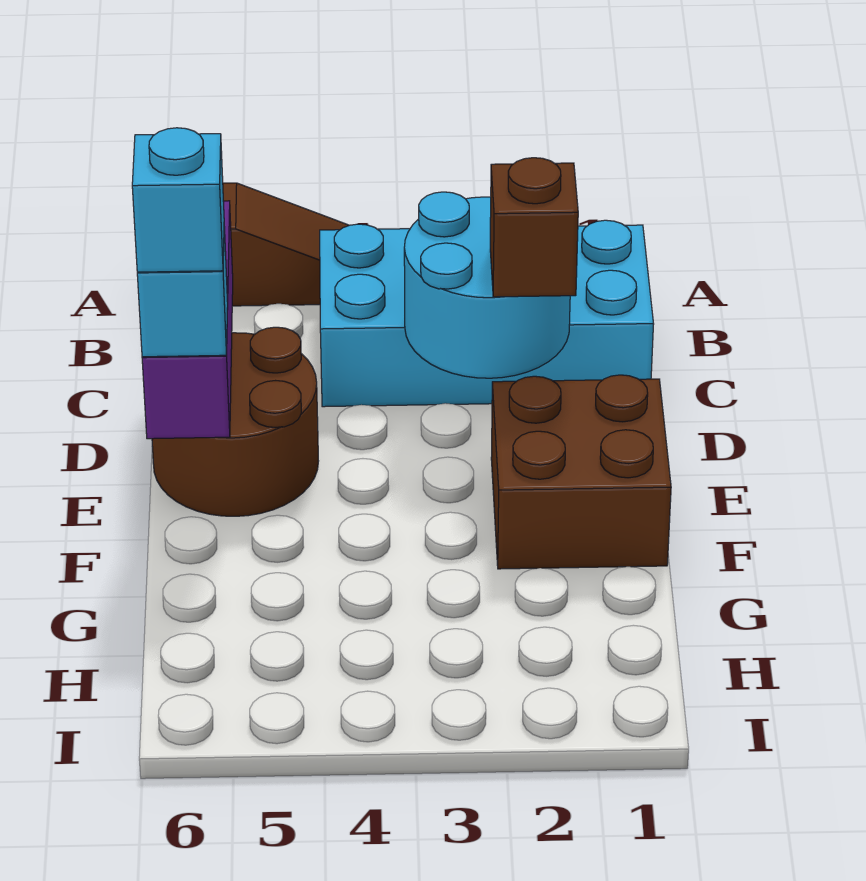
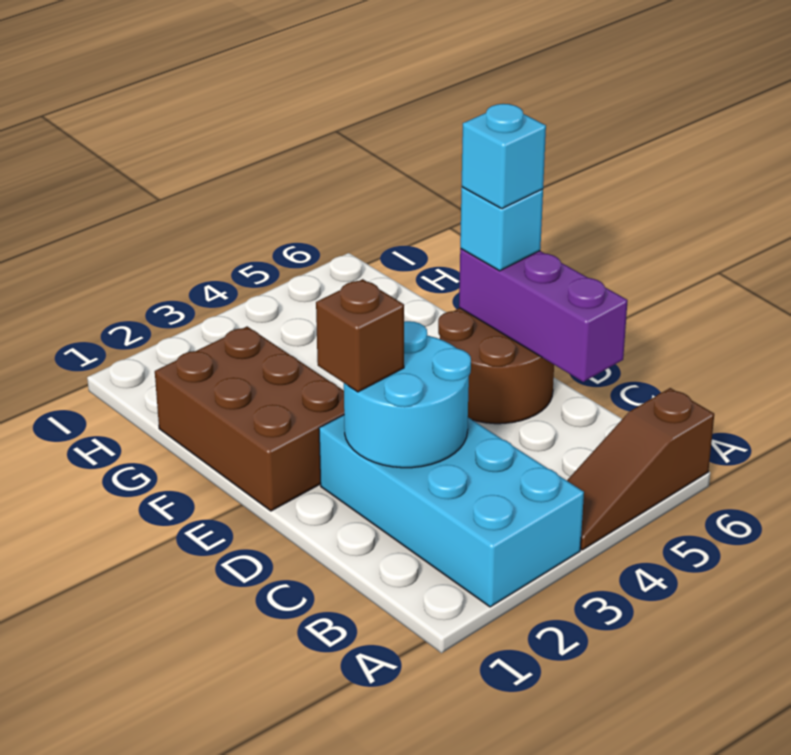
cyan 2x4 brick [320,220,654,407] -> cyan 2x4 brick turned to [319,415,584,607]
brown 2x2 brick [491,375,671,569] -> brown 2x3 brick [155,327,344,511]

